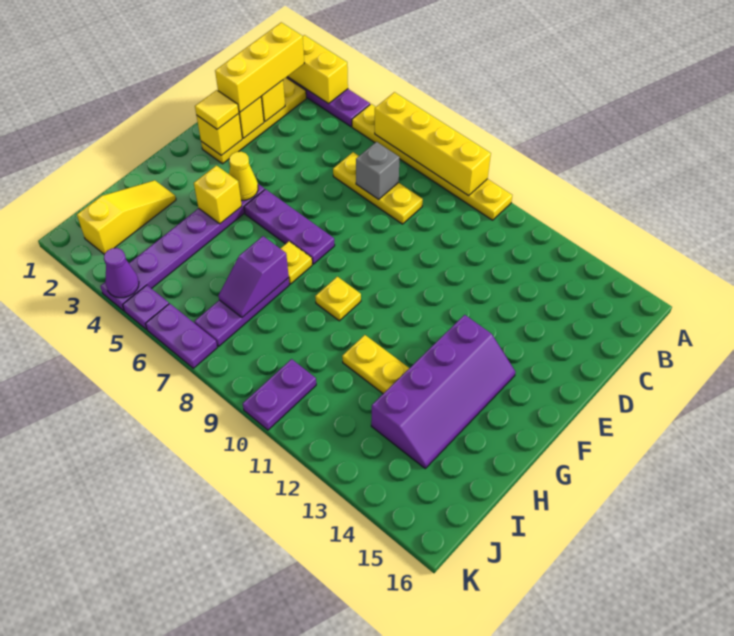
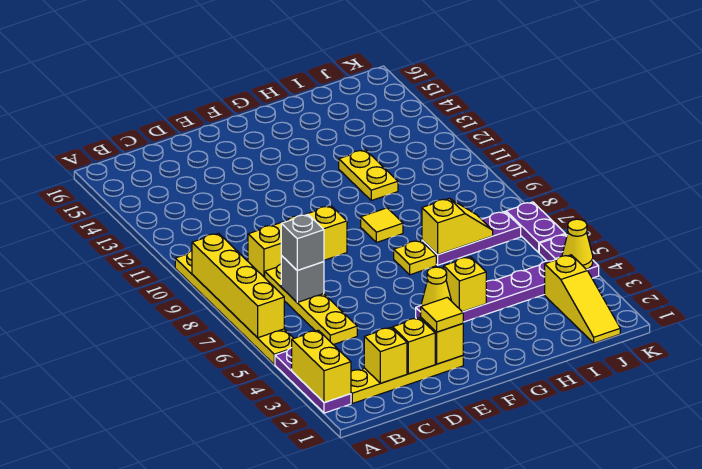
yellow 1x3 brick [215,22,304,112] -> yellow 1x3 brick moved to [248,206,347,278]
yellow 1x3 plate [333,152,423,224] -> yellow 1x4 plate [265,264,357,345]
none -> grey 1x1 brick [281,215,324,270]
purple 1x3 plate [244,189,335,264] -> none
purple 2x4 slope [371,315,515,468] -> none
yellow 1x1 plate [315,277,361,321] -> yellow 1x1 tile [361,208,403,242]
yellow 1x3 slope [77,180,176,254] -> yellow 1x3 slope turned to [545,255,620,343]
purple 1x2 slope [218,236,289,317] -> yellow 1x2 slope [422,198,493,255]
purple 1x2 plate [243,359,316,430] -> none
purple 1x1 cone [104,248,139,298] -> yellow 1x1 cone [562,219,593,269]

